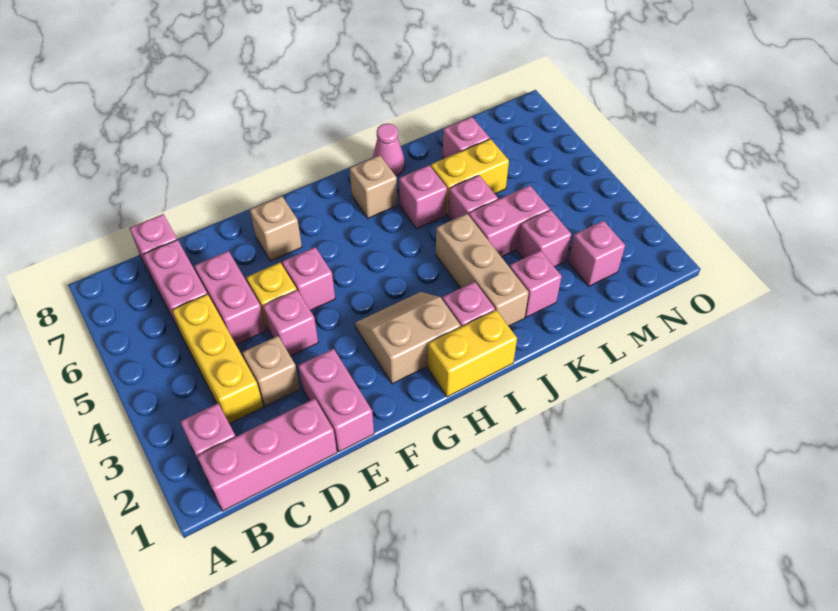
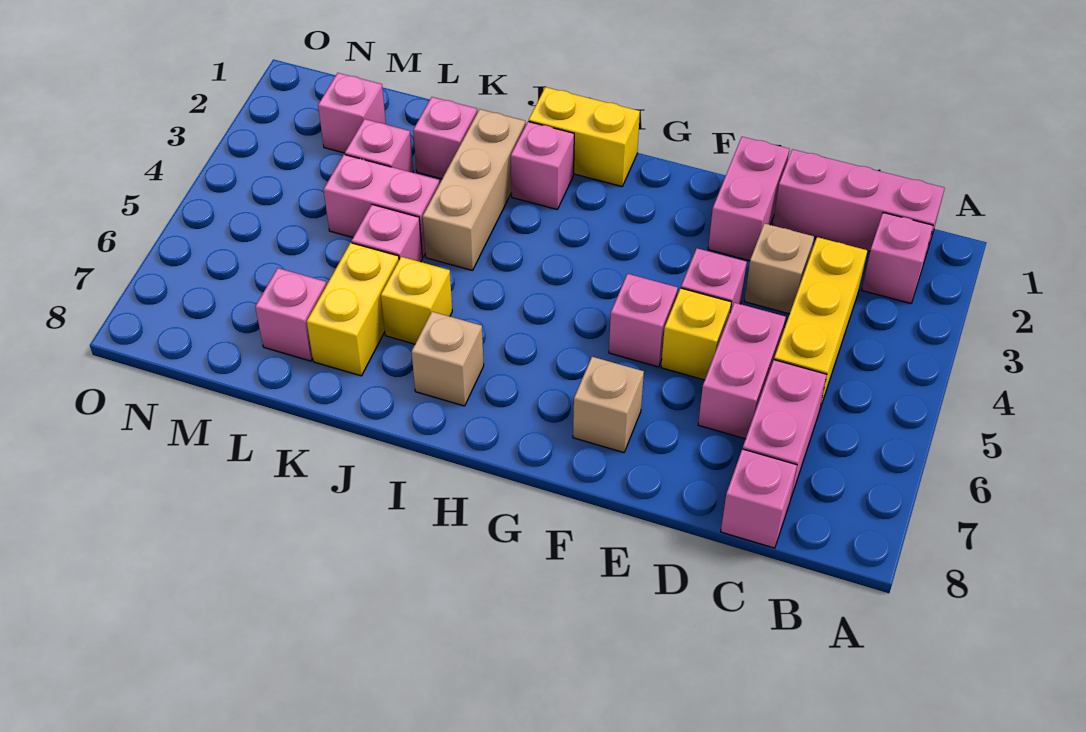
tan 2x2 slope [355,292,461,384] -> none
pink 1x1 brick [399,165,447,229] -> yellow 1x1 brick [381,257,452,344]
pink 1x1 cone [373,123,405,176] -> none
yellow 1x2 brick [431,139,509,215] -> yellow 1x2 brick turned to [307,243,399,376]

